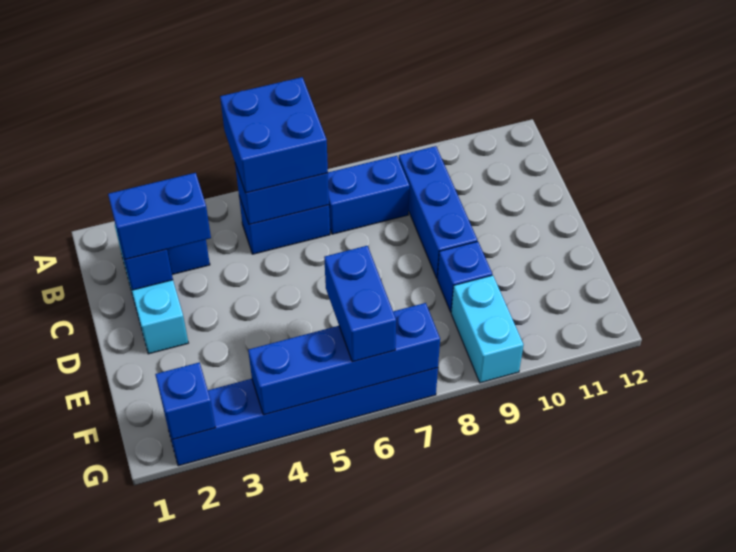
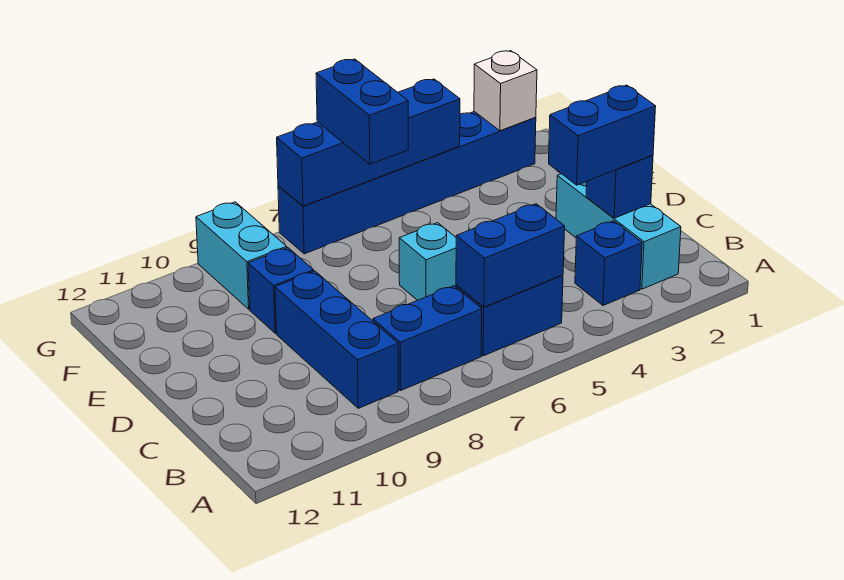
blue 2x2 brick [220,77,328,193] -> none
none -> cyan 1x1 brick [399,223,456,300]
blue 1x1 brick [155,362,216,440] -> white 1x1 brick [474,51,537,131]

